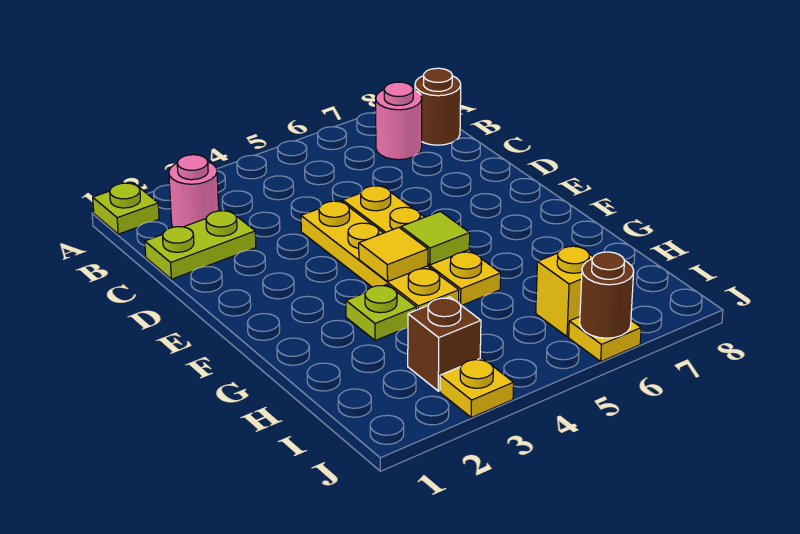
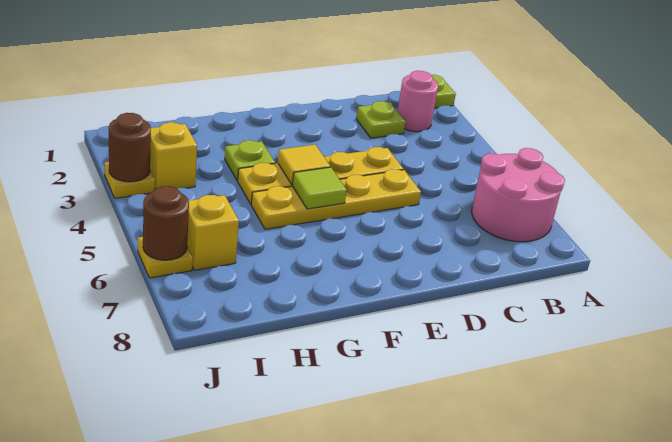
pink 1x1 round brick [376,82,422,160] -> pink 2x2 round brick [472,148,565,242]
brown 1x1 round brick [415,68,461,145] -> brown 1x1 round brick moved to [109,113,151,182]
lime 1x2 plate [145,210,256,279] -> lime 1x1 plate [356,101,406,138]
brown 1x1 brick [408,297,481,391] -> yellow 1x1 brick [150,122,197,189]

